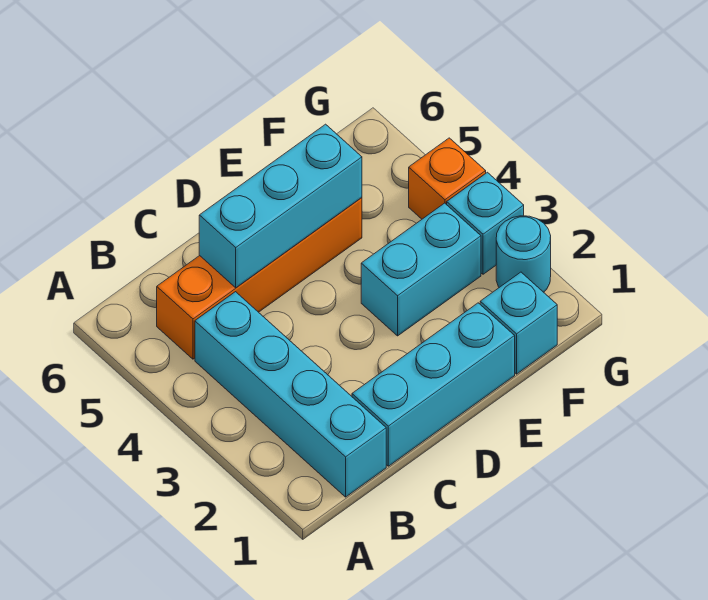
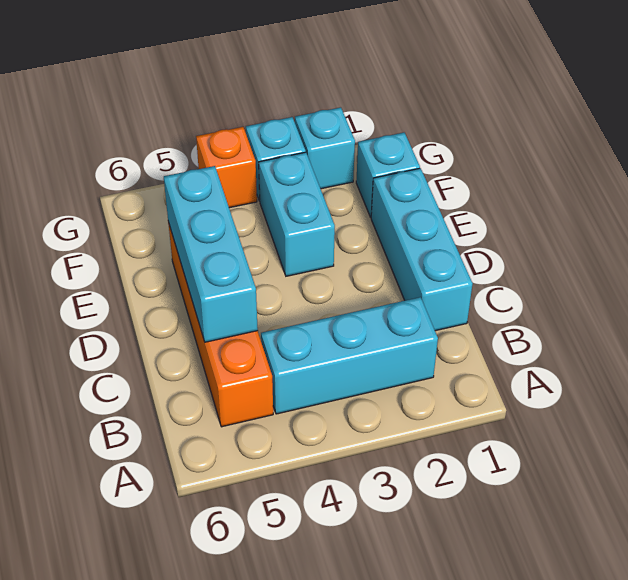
cyan 1x4 brick [195,292,386,497] -> cyan 1x3 brick [261,297,438,414]
cyan 1x1 round brick [496,216,551,292] -> cyan 1x1 brick [295,107,355,189]

